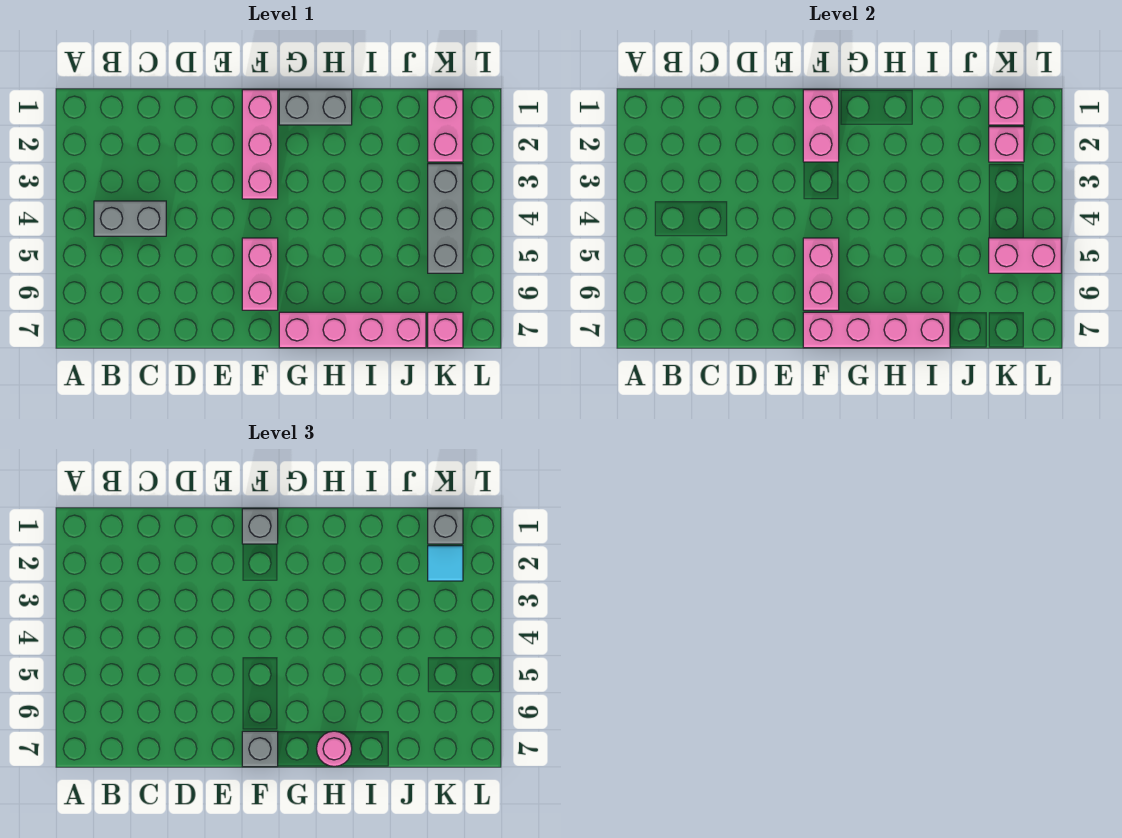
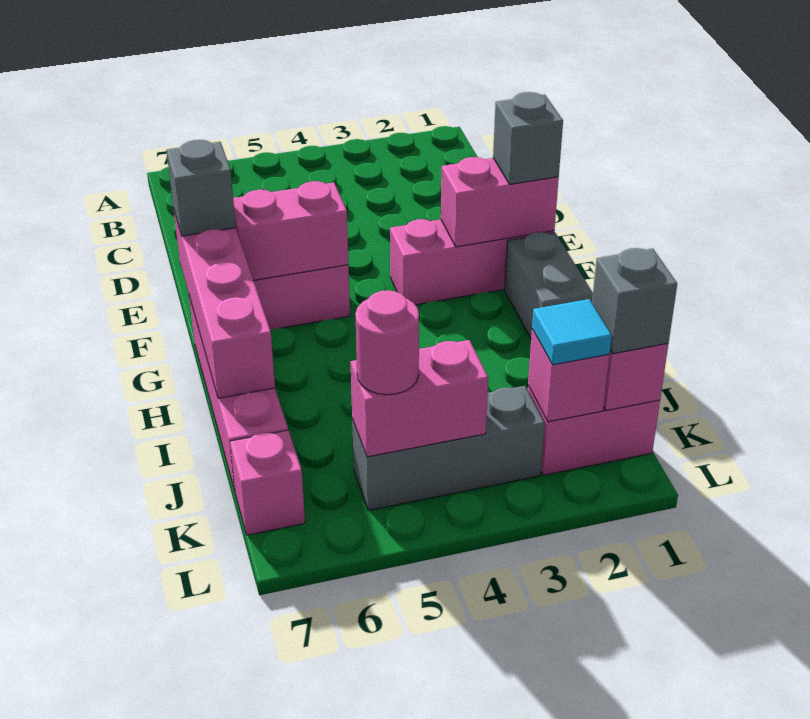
grey 1x2 brick [94,201,166,236] -> none
pink 1x1 round brick [317,731,352,766] -> pink 1x1 round brick moved to [355,290,419,395]
pink 1x2 brick [989,238,1061,273] -> pink 1x2 brick turned to [351,340,488,457]

